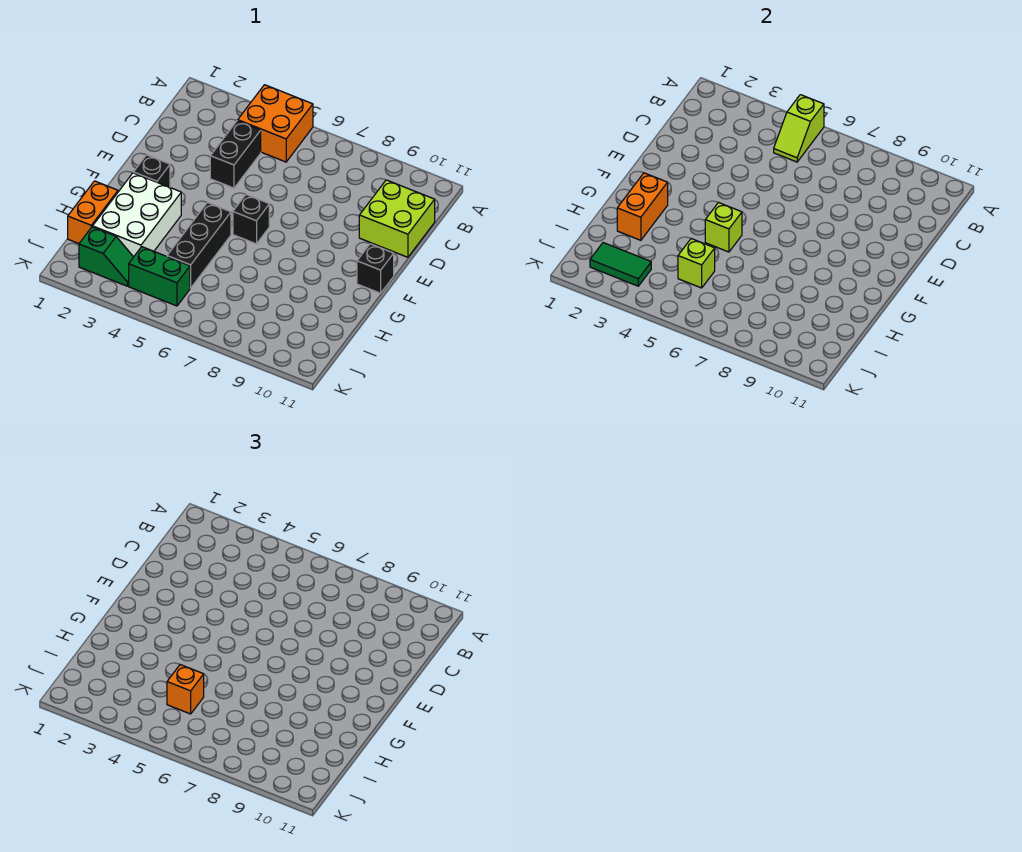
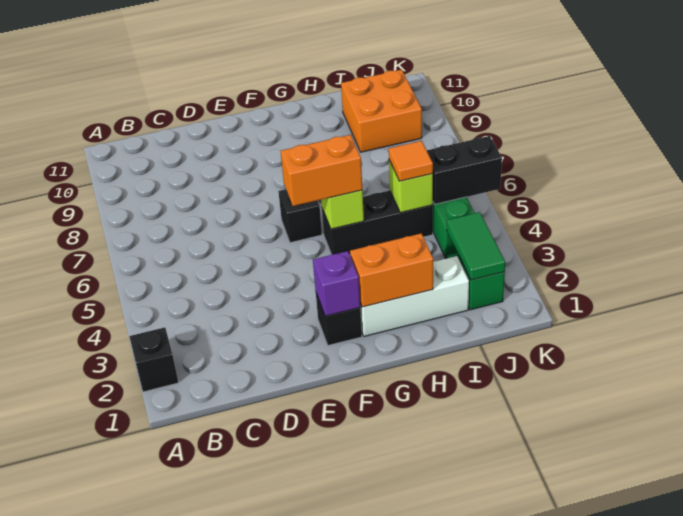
orange 2x2 brick [238,85,313,162] -> orange 2x2 brick moved to [341,70,422,152]
lime 1x2 slope [774,95,824,162] -> none
black 1x2 brick [210,121,261,188] -> black 1x2 brick moved to [427,136,502,204]
lime 2x2 brick [359,180,435,257] -> none
none -> purple 1x1 brick [313,251,360,316]
black 1x1 brick [357,244,394,293] -> black 1x1 brick moved to [129,327,178,392]
white 2x3 brick [93,173,181,257] -> white 1x3 brick [360,256,469,336]
orange 1x2 brick [68,181,118,244] -> orange 1x2 brick moved to [281,135,362,206]
orange 1x1 brick [167,665,204,714] -> orange 1x1 tile [389,141,433,181]

